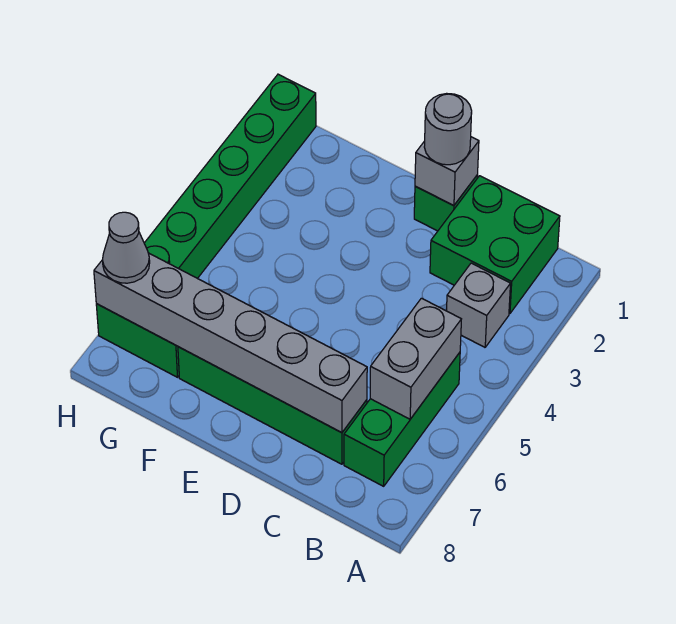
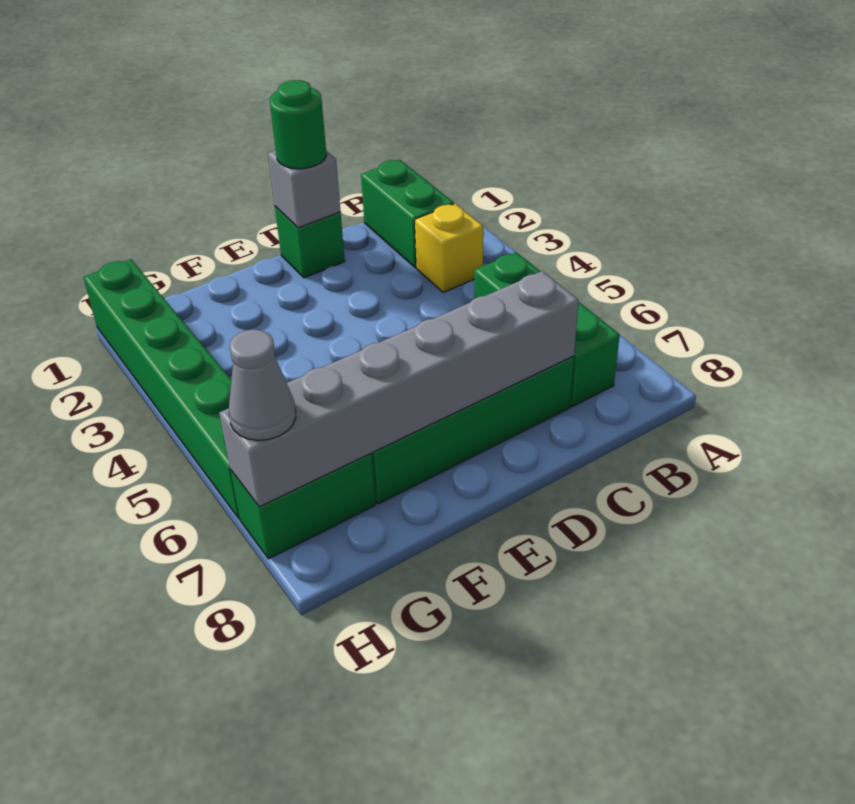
green 2x2 brick [430,176,560,314] -> green 1x2 brick [361,160,454,268]
grey 1x1 brick [447,263,511,347] -> yellow 1x1 brick [415,204,483,293]
grey 1x2 brick [370,298,461,419] -> none
grey 1x1 round brick [424,93,472,165] -> green 1x1 round brick [270,80,327,169]

